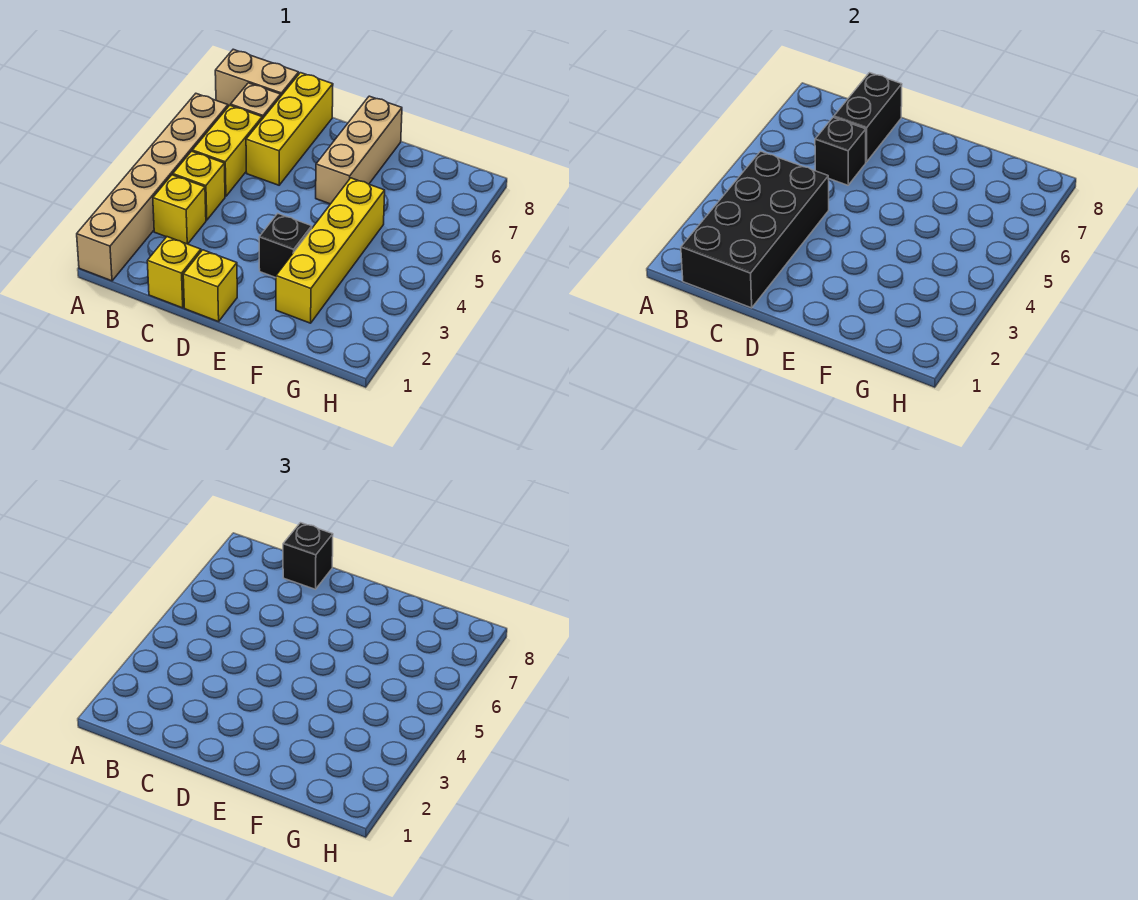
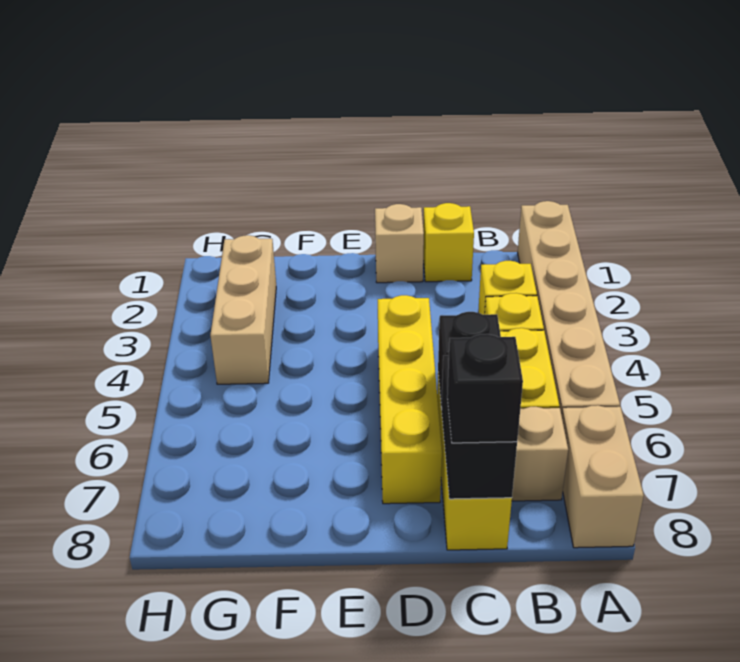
tan 1x2 brick [215,49,299,107] -> tan 1x2 brick turned to [562,405,644,548]
black 2x4 brick [681,151,829,308] -> none
yellow 1x1 brick [183,250,237,322] -> tan 1x1 brick [375,204,424,283]
black 1x1 brick [259,214,312,278] -> none
tan 1x3 brick [316,96,402,204] -> tan 1x3 brick moved to [210,235,276,384]
yellow 1x4 brick [276,178,385,323] -> yellow 1x4 brick moved to [378,295,442,504]

